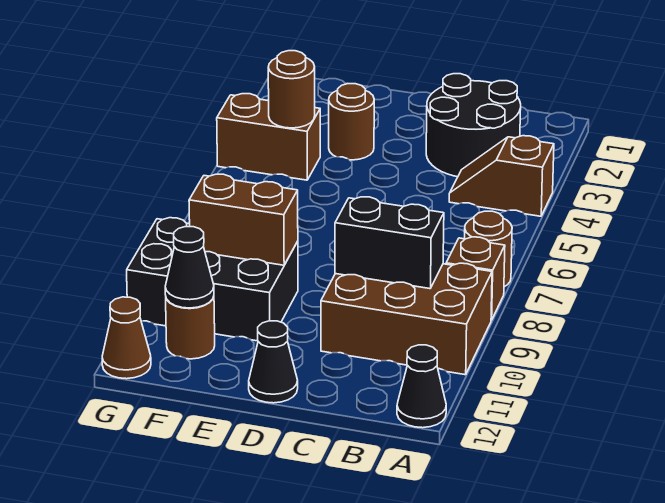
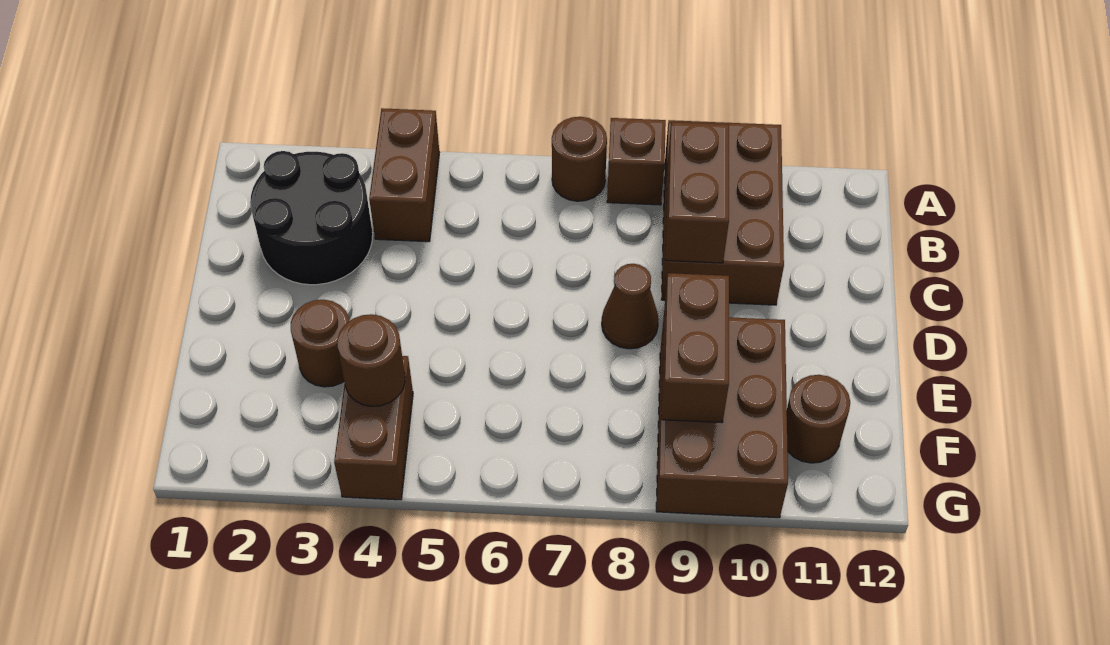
brown 1x2 slope [449,136,554,216] -> brown 1x2 brick [369,108,439,242]
black 1x1 cone [397,345,446,428] -> none
black 1x2 brick [335,197,444,289] -> brown 1x2 brick [665,122,729,263]
black 1x1 cone [249,321,298,403] -> none
black 2x3 brick [127,218,298,341] -> brown 2x3 brick [656,317,788,518]
black 1x1 cone [165,226,214,308] -> none
brown 1x1 cone [102,297,151,379] -> brown 1x1 cone moved to [602,264,659,349]

